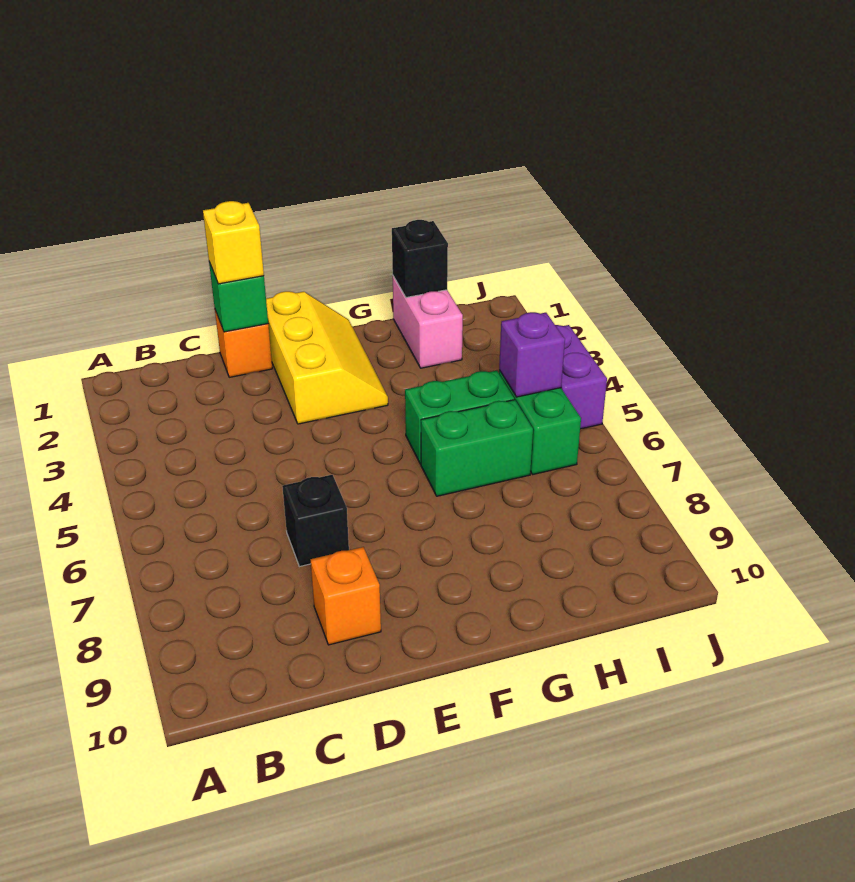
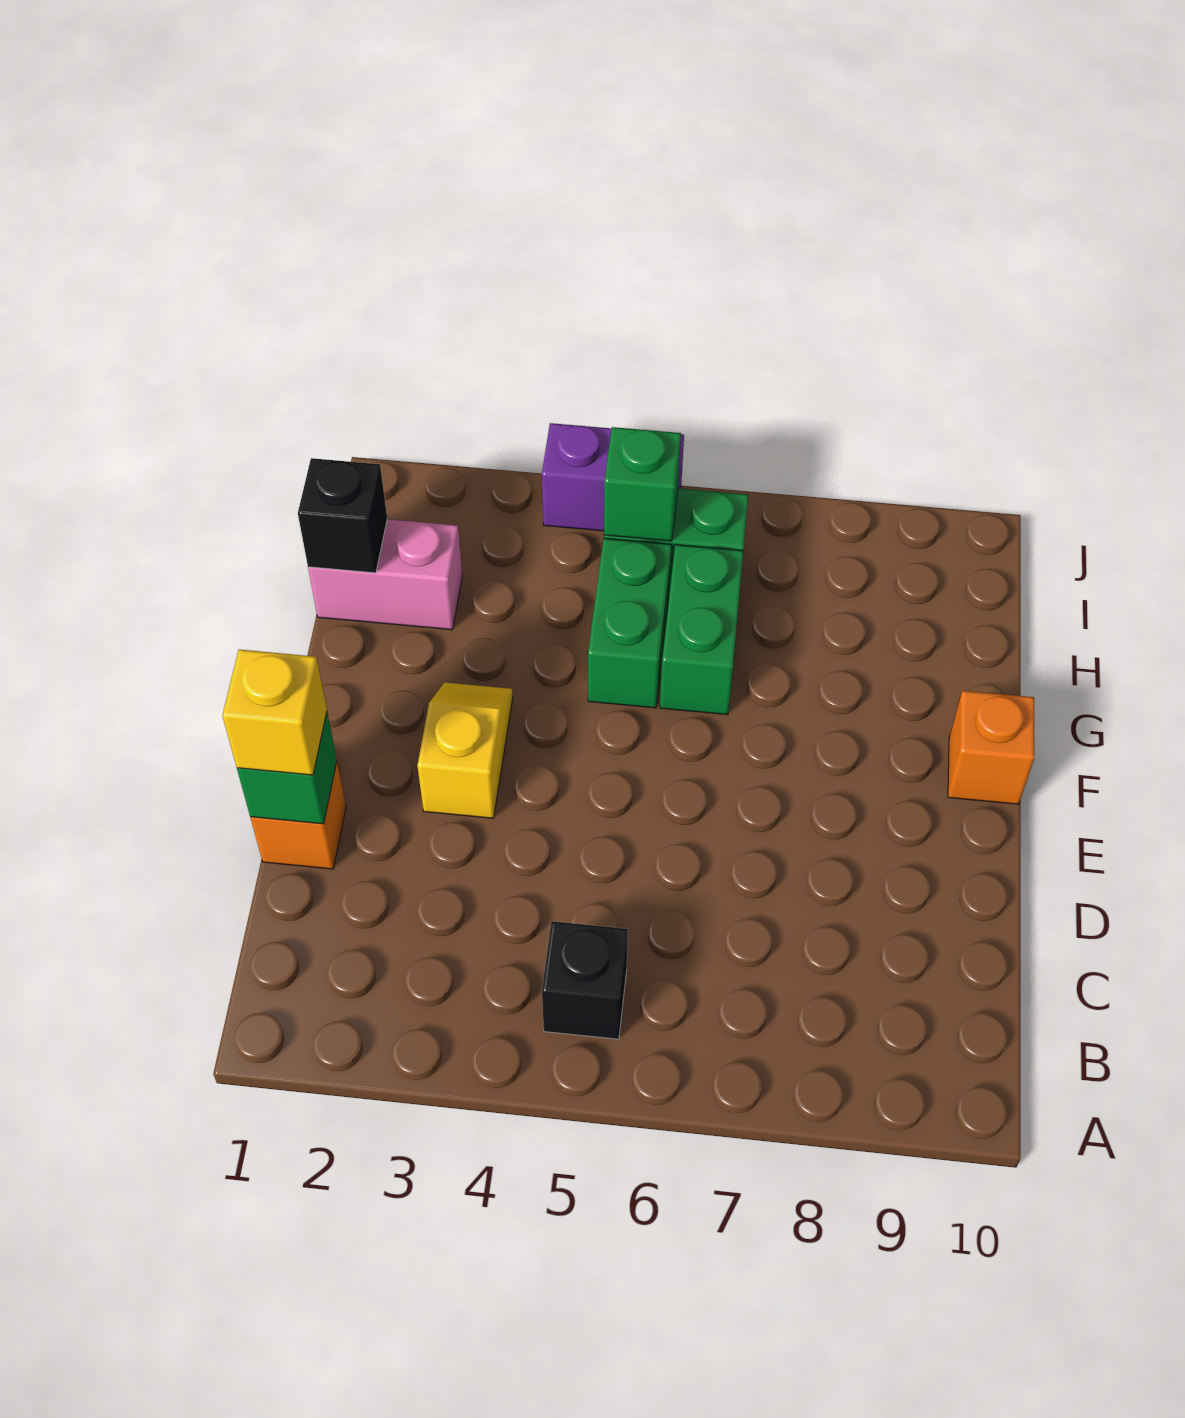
black 1x1 brick [282,475,349,567] -> black 1x1 brick moved to [542,921,628,1039]
orange 1x1 brick [311,547,381,645] -> orange 1x1 brick moved to [948,691,1034,804]
yellow 2x3 slope [266,291,388,424] -> yellow 1x2 slope [417,682,513,818]
purple 1x1 brick [499,312,565,397] -> green 1x1 brick [604,427,681,541]

